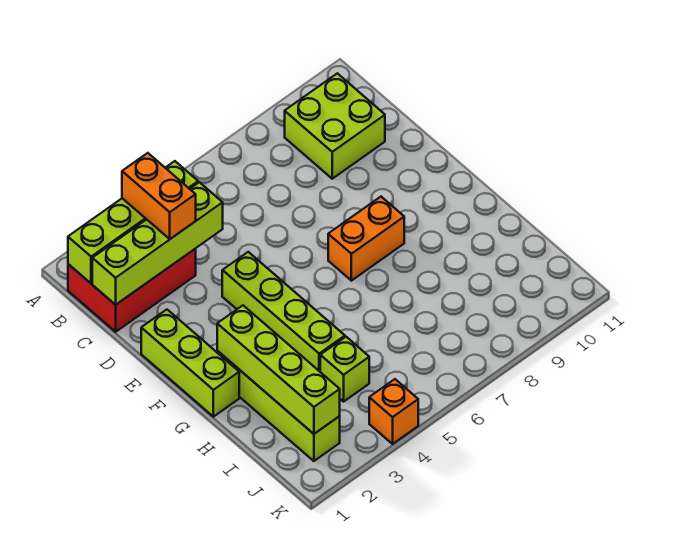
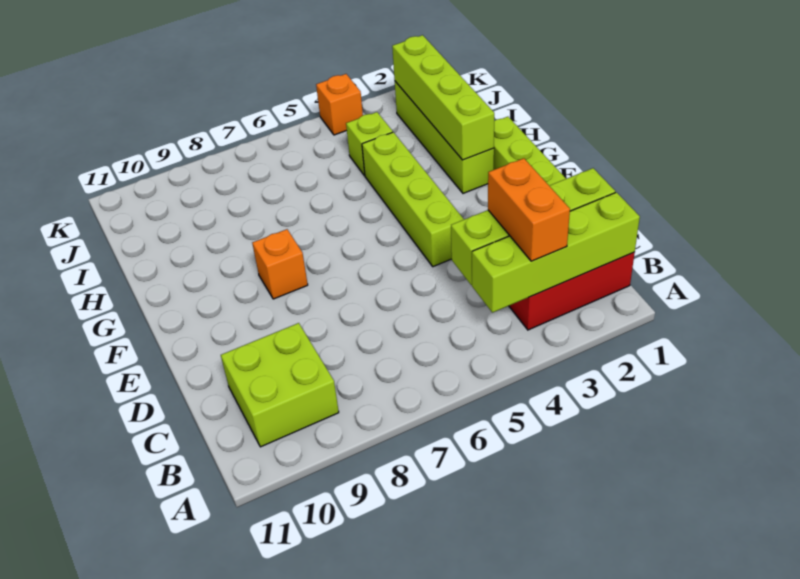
orange 1x2 brick [328,197,404,281] -> orange 1x1 brick [252,229,308,299]

